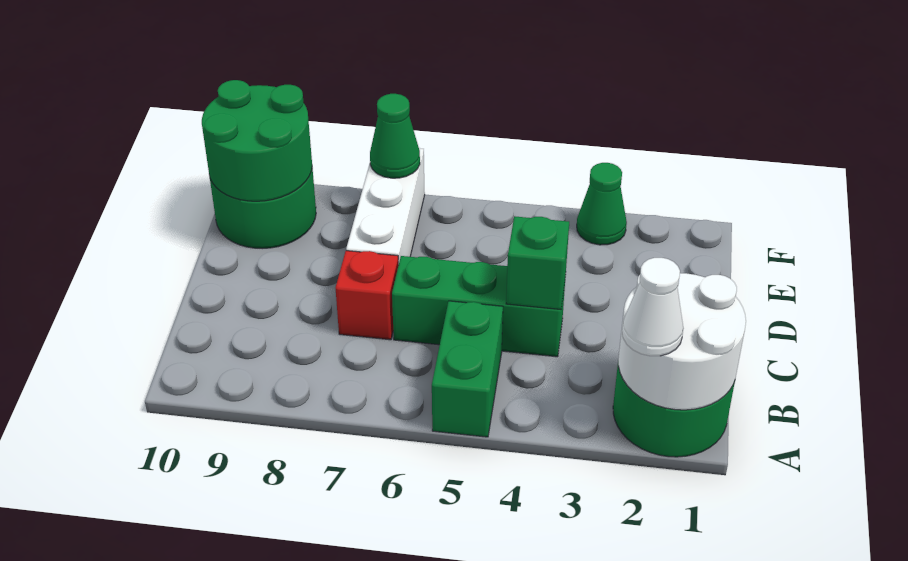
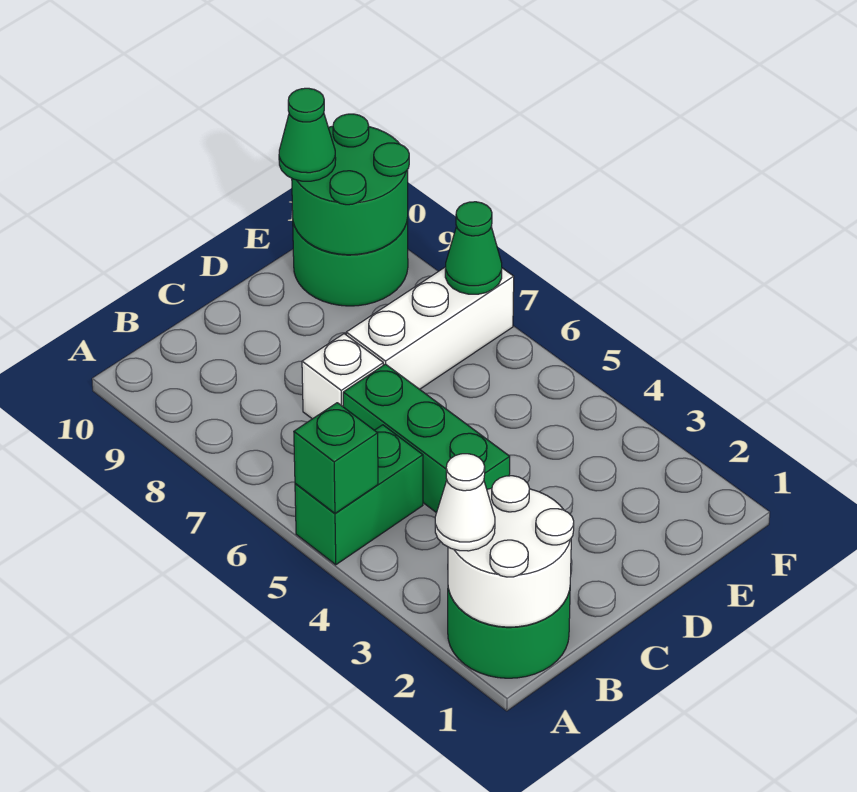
green 1x1 brick [506,216,569,309] -> green 1x1 brick moved to [294,403,378,513]
red 1x1 brick [336,251,399,340] -> white 1x1 brick [302,334,383,419]
green 1x1 cone [577,163,627,245] -> green 1x1 cone moved to [279,88,336,181]

